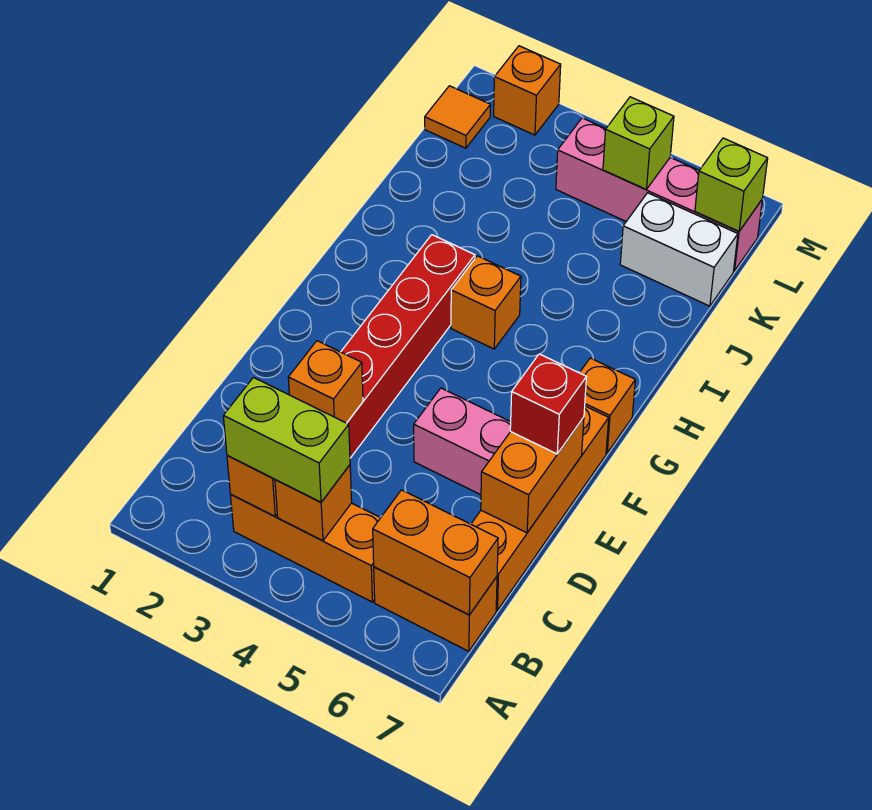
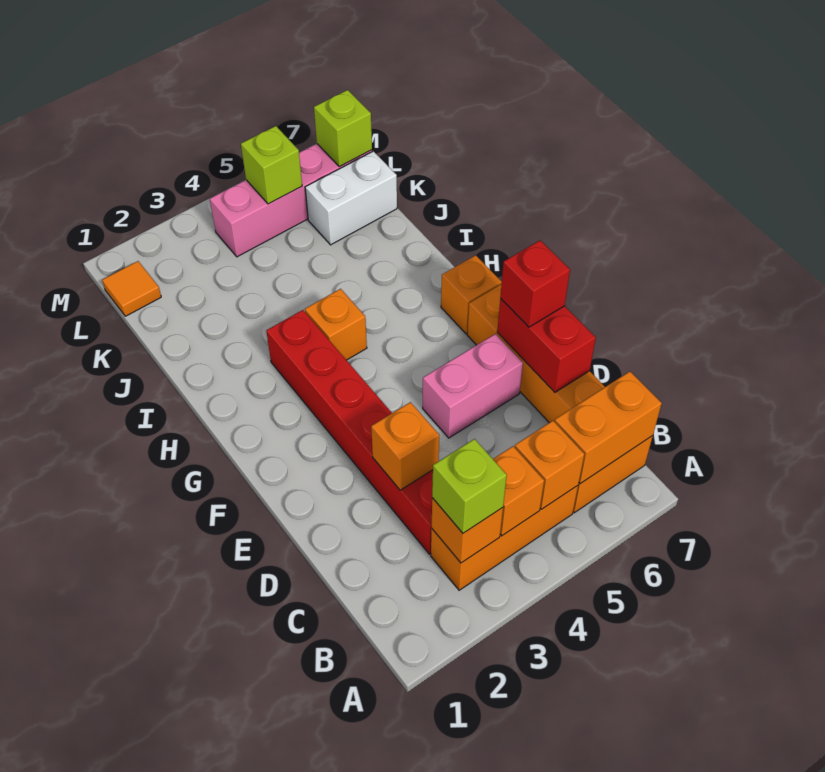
lime 1x2 brick [223,378,350,502] -> lime 1x1 brick [432,439,507,533]
orange 1x2 brick [481,417,584,533] -> red 1x2 brick [497,299,596,392]
orange 1x1 brick [494,46,561,135] -> orange 1x1 brick moved to [515,421,584,509]

